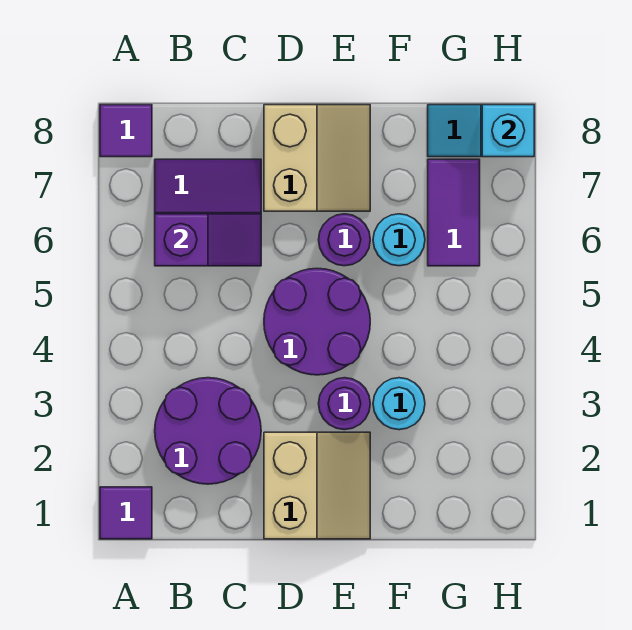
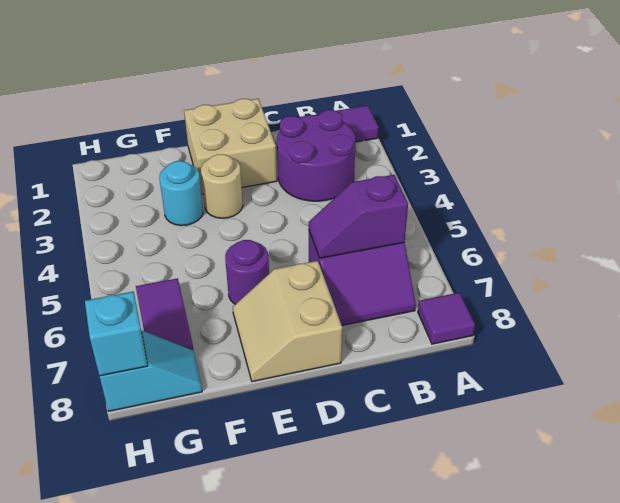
tan 2x2 slope [264,432,370,539] -> tan 2x2 brick [184,99,277,194]
purple 2x2 round brick [264,268,370,375] -> none
purple 1x1 round brick [319,378,370,430] -> tan 1x1 round brick [201,154,243,218]
cyan 1x1 round brick [373,214,425,266] -> none

